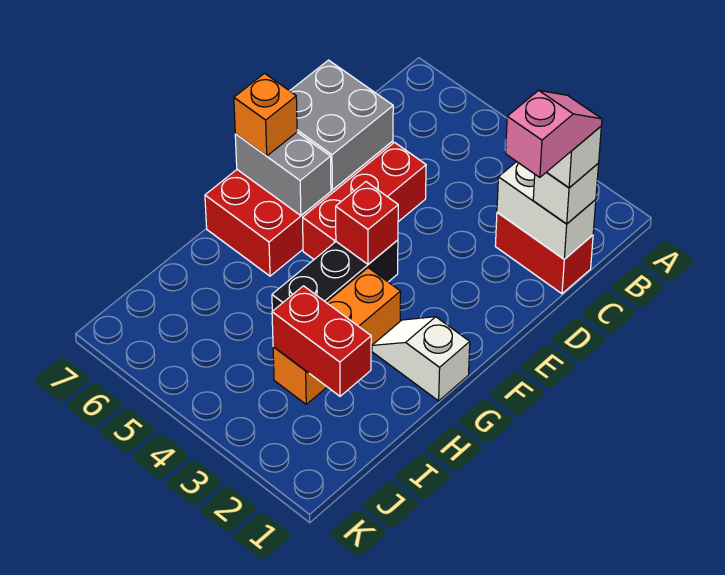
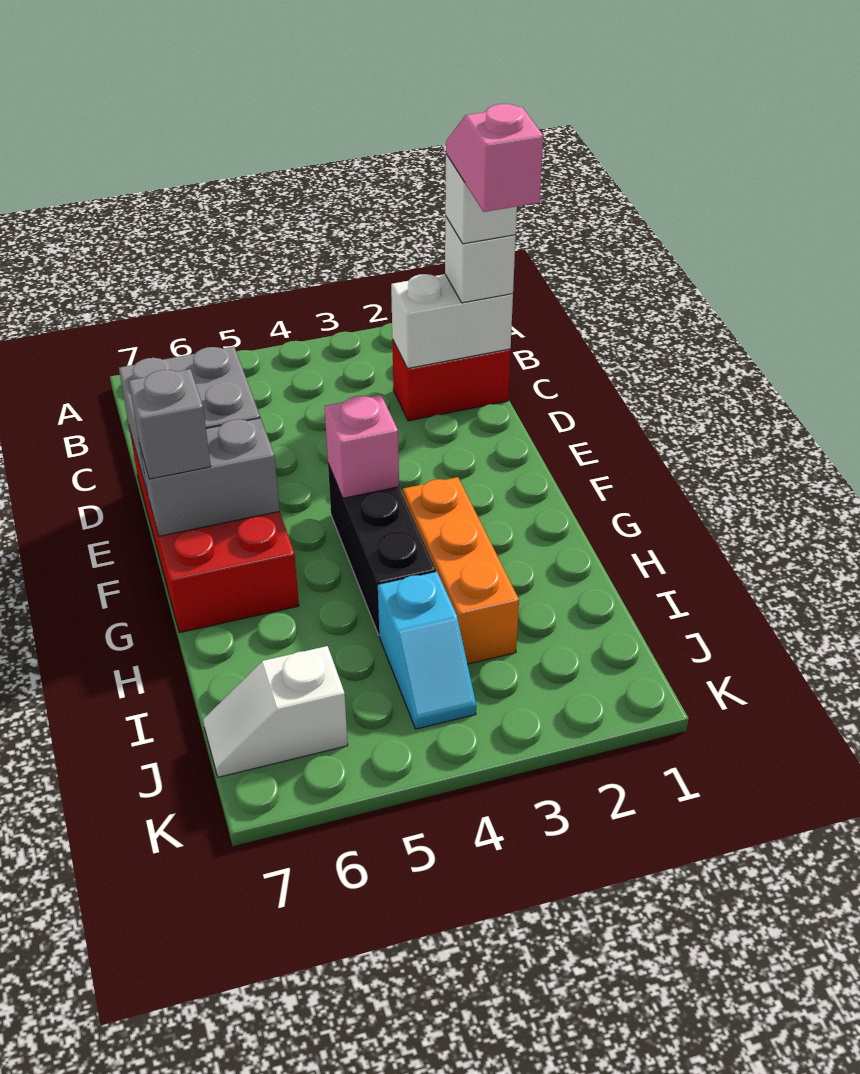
red 1x3 brick [303,143,426,259] -> none
red 1x1 brick [336,182,398,264] -> pink 1x1 brick [325,395,399,498]
orange 1x1 brick [234,73,297,156] -> grey 1x1 brick [129,369,211,479]
white 1x2 slope [372,317,470,401] -> white 1x2 slope moved to [203,646,348,777]
red 1x2 brick [272,286,371,396] -> none
none -> cyan 1x2 slope [378,572,476,729]

